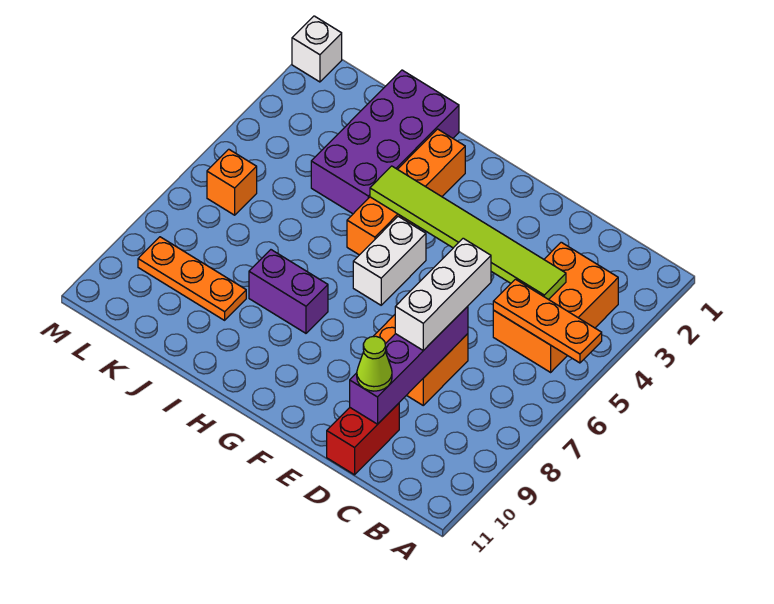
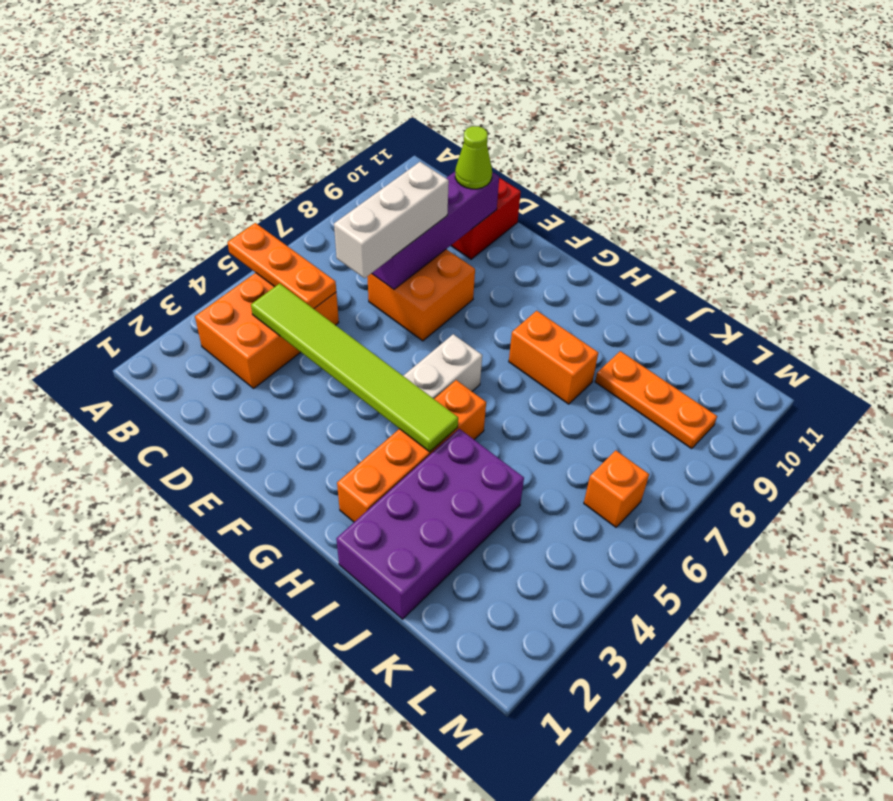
purple 1x2 brick [249,250,328,333] -> orange 1x2 brick [509,311,598,404]
white 1x1 brick [292,16,342,82] -> none

